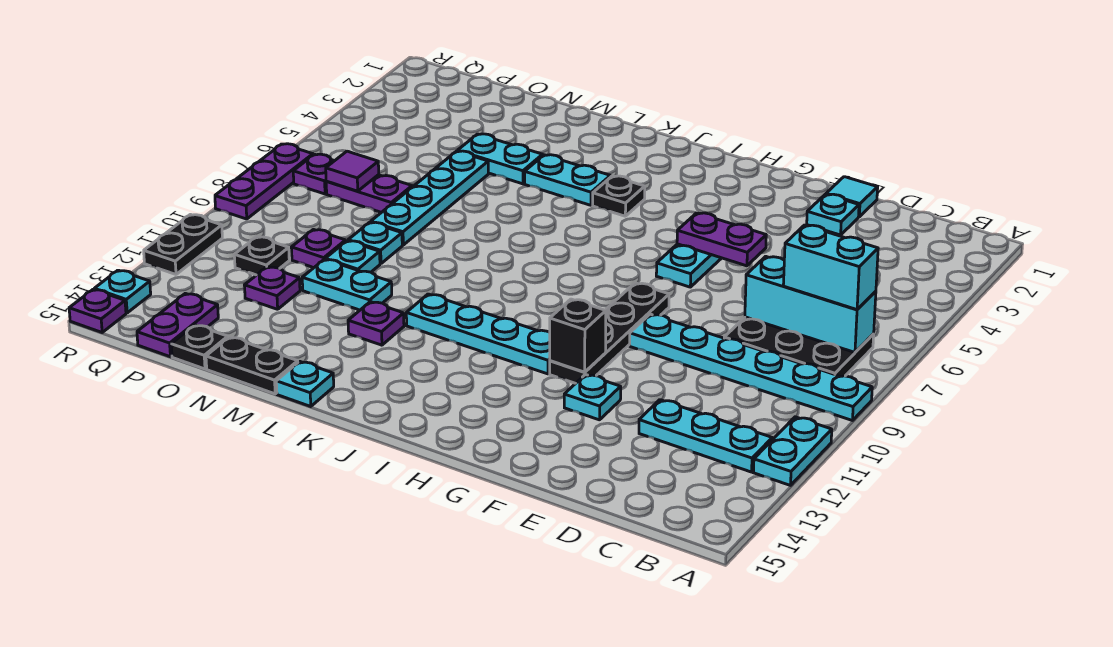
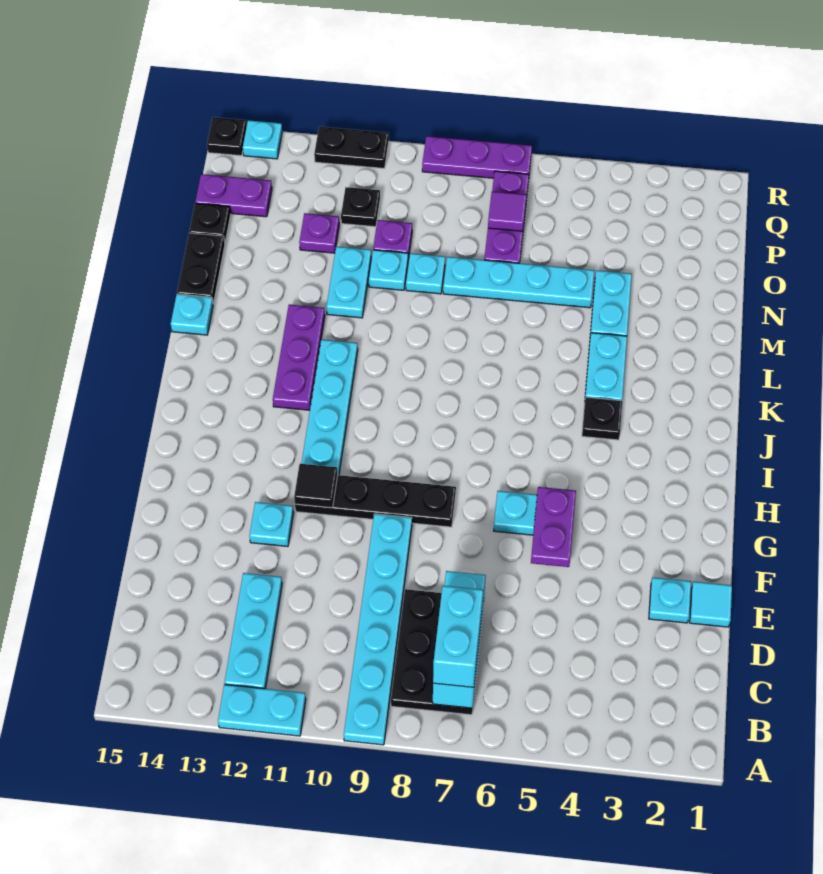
black 1x1 brick [550,299,606,372] -> black 1x1 tile [294,464,338,508]
purple 1x1 plate [348,302,404,345] -> purple 1x3 plate [273,304,325,410]
purple 1x1 plate [69,289,126,332] -> black 1x1 plate [207,117,247,156]

